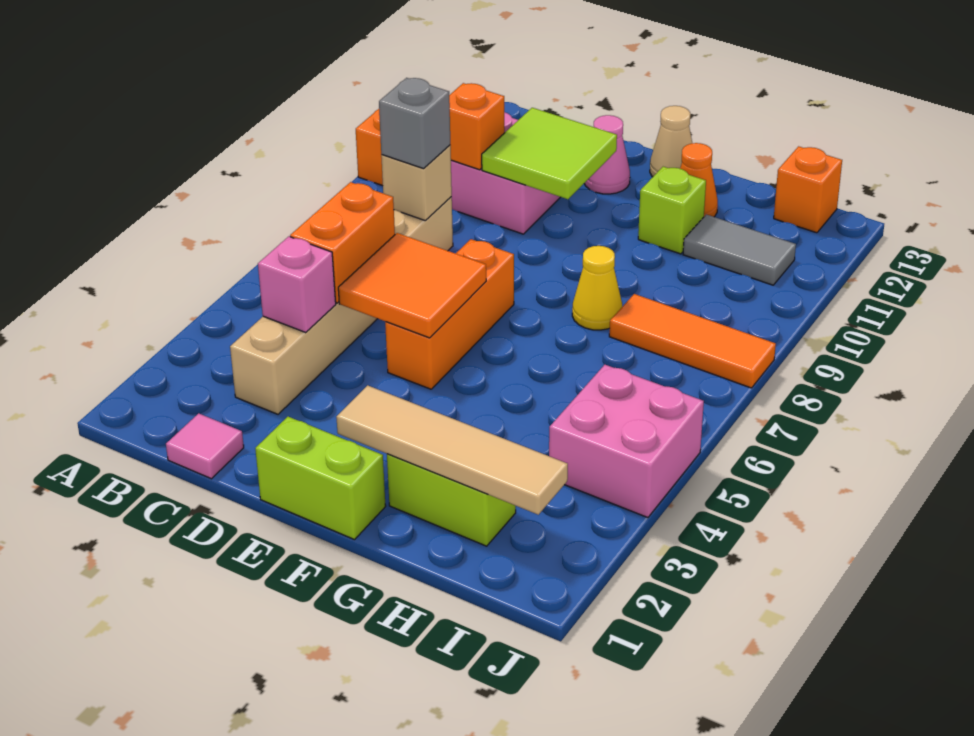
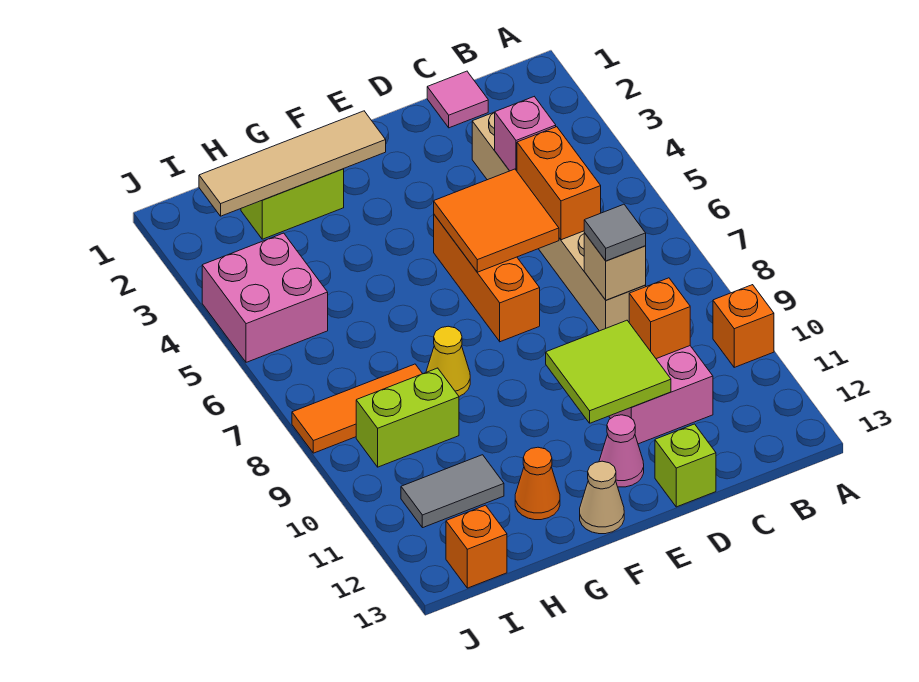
grey 1x1 brick [379,78,450,169] -> grey 1x1 tile [584,204,646,261]
lime 1x2 brick [255,417,386,540] -> lime 1x2 brick moved to [356,368,459,467]
lime 1x1 brick [638,167,706,254] -> lime 1x1 brick moved to [655,424,716,507]

